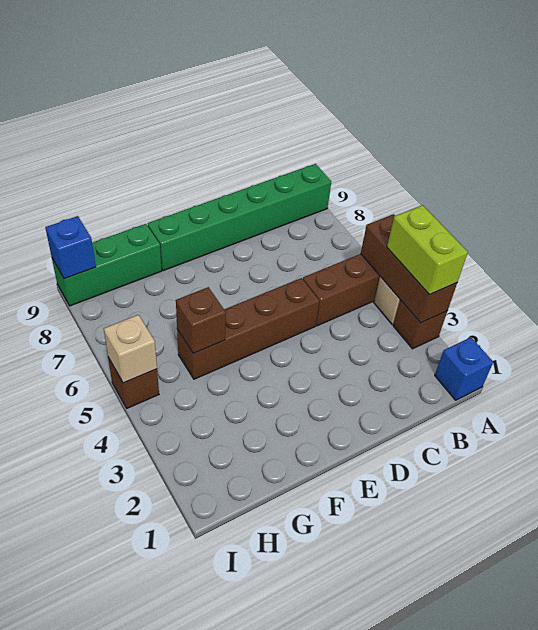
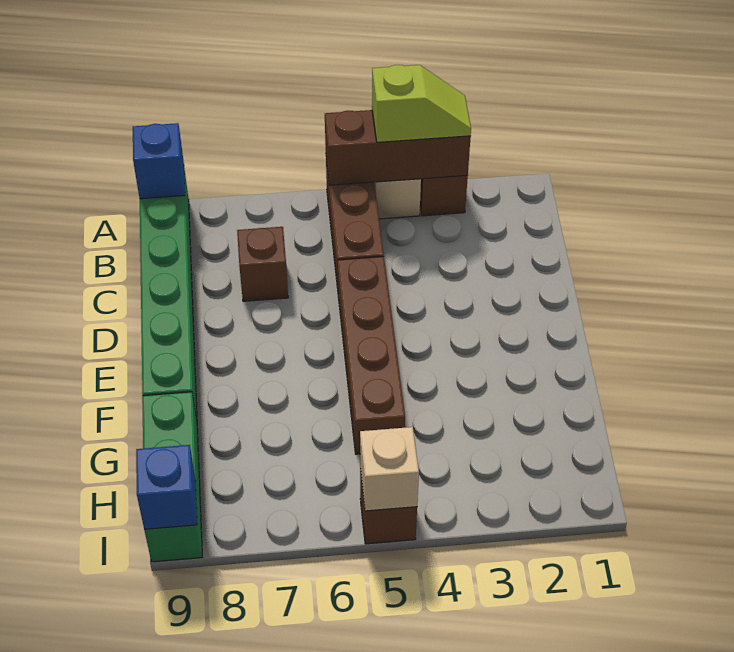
blue 1x1 brick [435,337,493,400] -> blue 1x1 brick moved to [133,123,185,199]
lime 1x2 brick [387,205,468,295] -> lime 1x2 slope [372,65,471,142]
brown 1x1 brick [176,287,226,353] -> brown 1x1 brick moved to [237,227,288,301]

